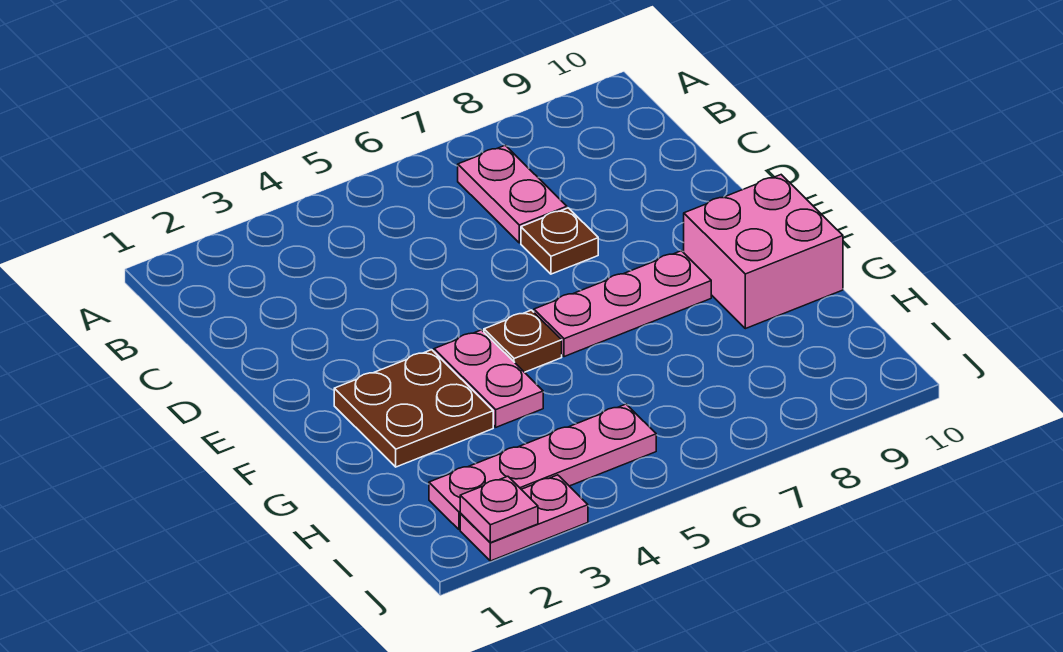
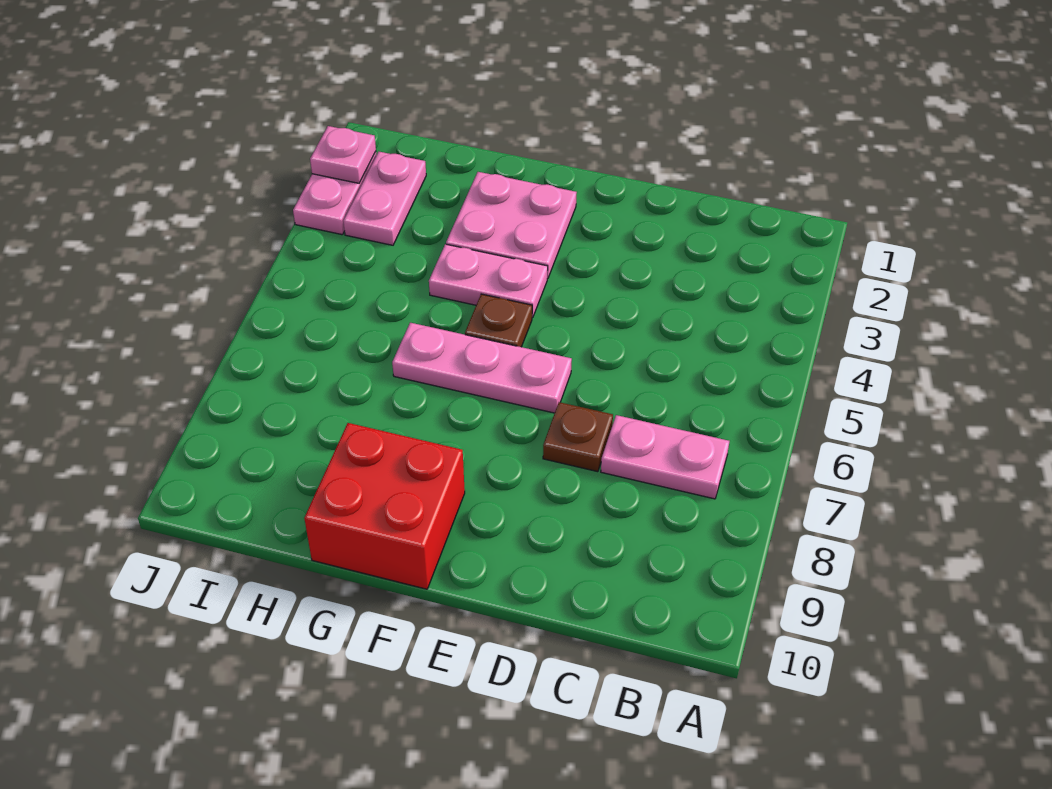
brown 2x2 plate [334,350,493,467] -> pink 2x2 plate [446,172,577,279]
pink 1x3 plate [534,251,711,357] -> pink 1x3 plate turned to [392,323,572,413]
pink 2x2 brick [684,175,843,329] -> red 2x2 brick [304,423,465,589]
pink 1x4 plate [429,404,656,530] -> pink 1x2 plate [343,152,426,245]

